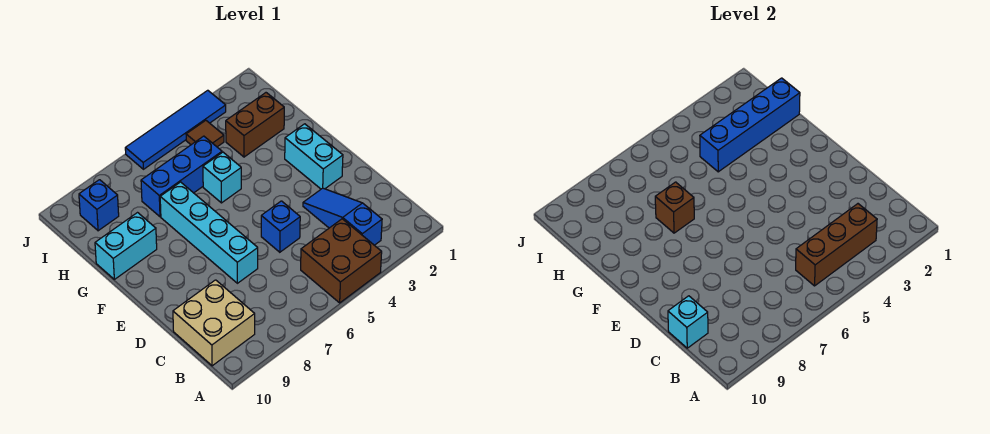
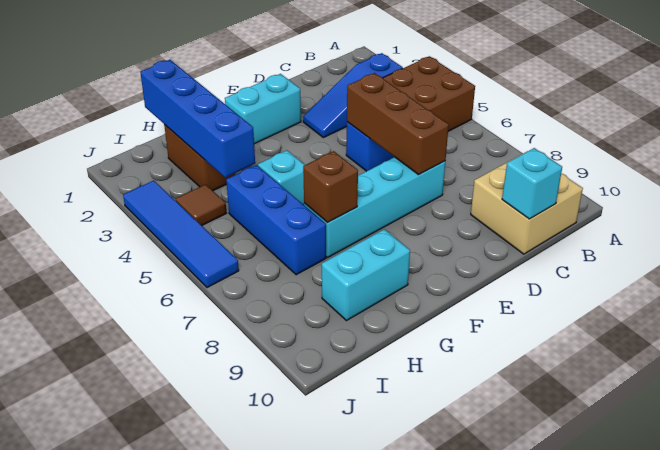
brown 1x3 brick [796,204,877,286] -> brown 1x3 brick moved to [347,73,449,175]
cyan 1x2 brick [95,213,157,279] -> cyan 1x2 brick turned to [322,229,410,321]
blue 1x1 brick [79,180,119,231] -> none

